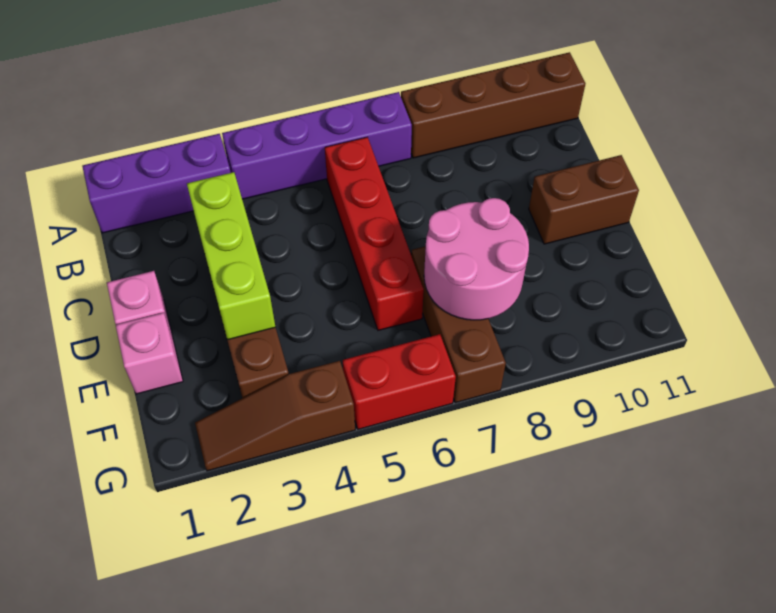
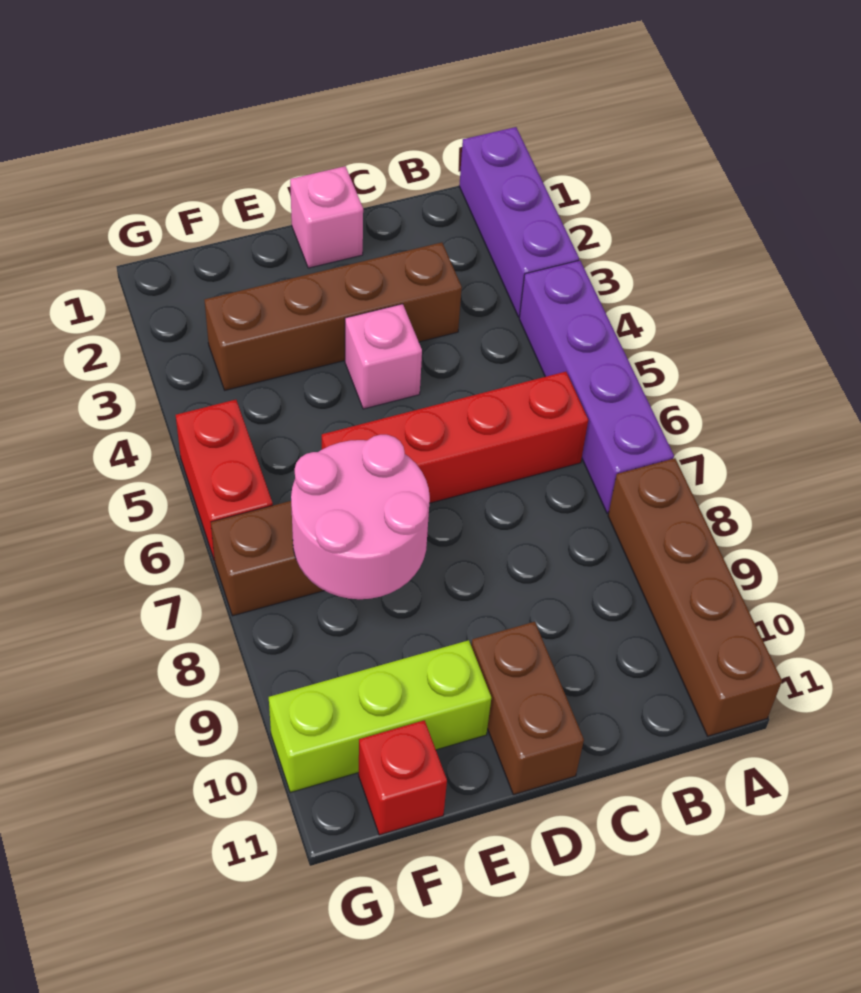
lime 1x3 brick [187,172,275,340] -> lime 1x3 brick moved to [269,640,491,793]
pink 1x1 brick [116,313,183,394] -> pink 1x1 brick moved to [345,304,422,409]
none -> red 1x1 brick [359,720,447,835]
brown 1x3 slope [195,361,355,471] -> none

